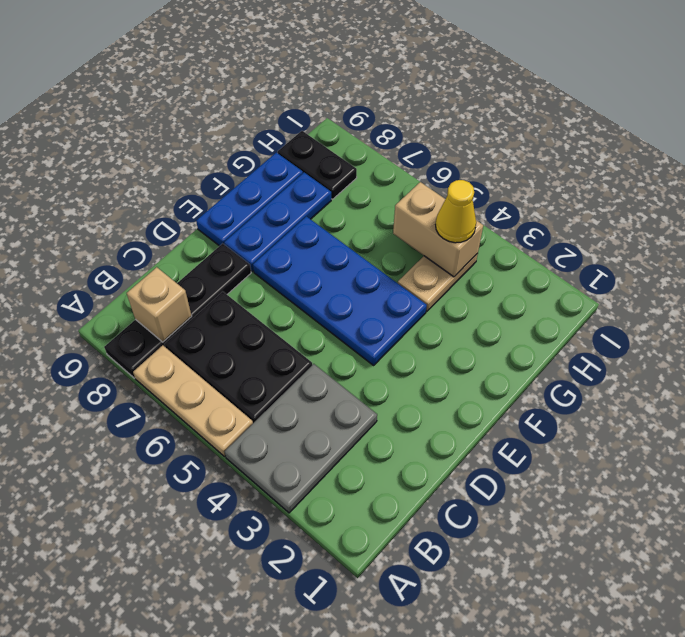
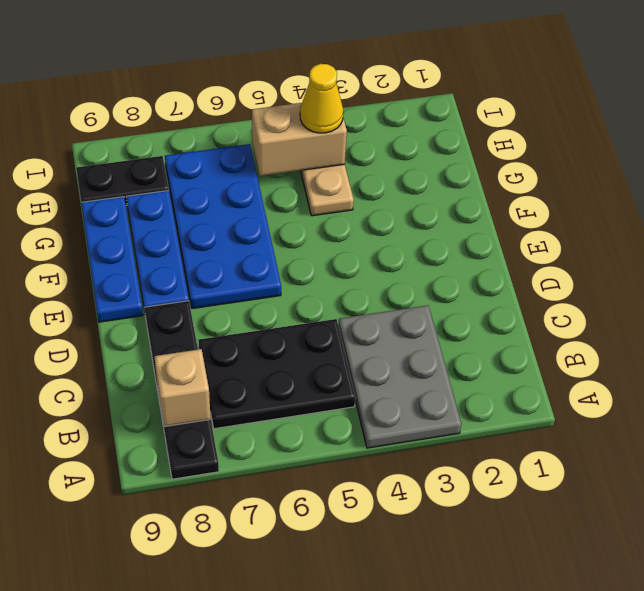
tan 1x3 plate [133,345,253,457] -> none
blue 2x4 plate [253,216,427,365] -> blue 2x4 plate turned to [165,144,281,309]

